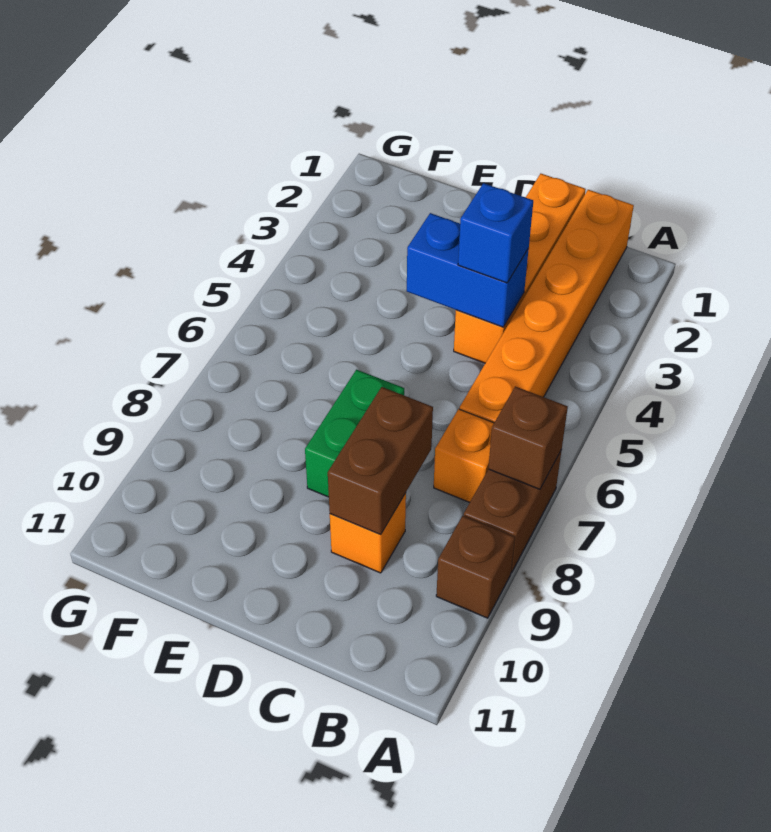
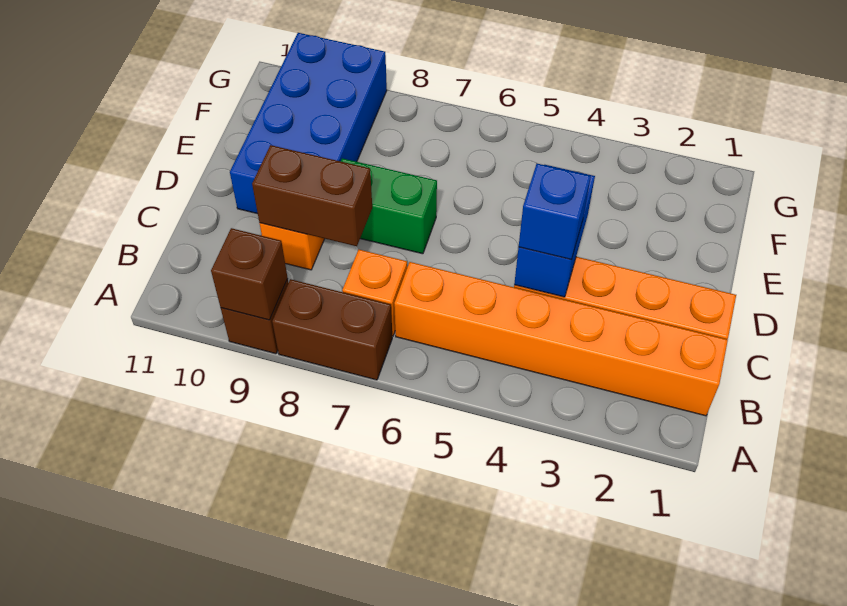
brown 1x1 brick [488,386,568,489] -> brown 1x1 brick moved to [211,228,288,320]
none -> blue 2x4 brick [230,33,387,214]

